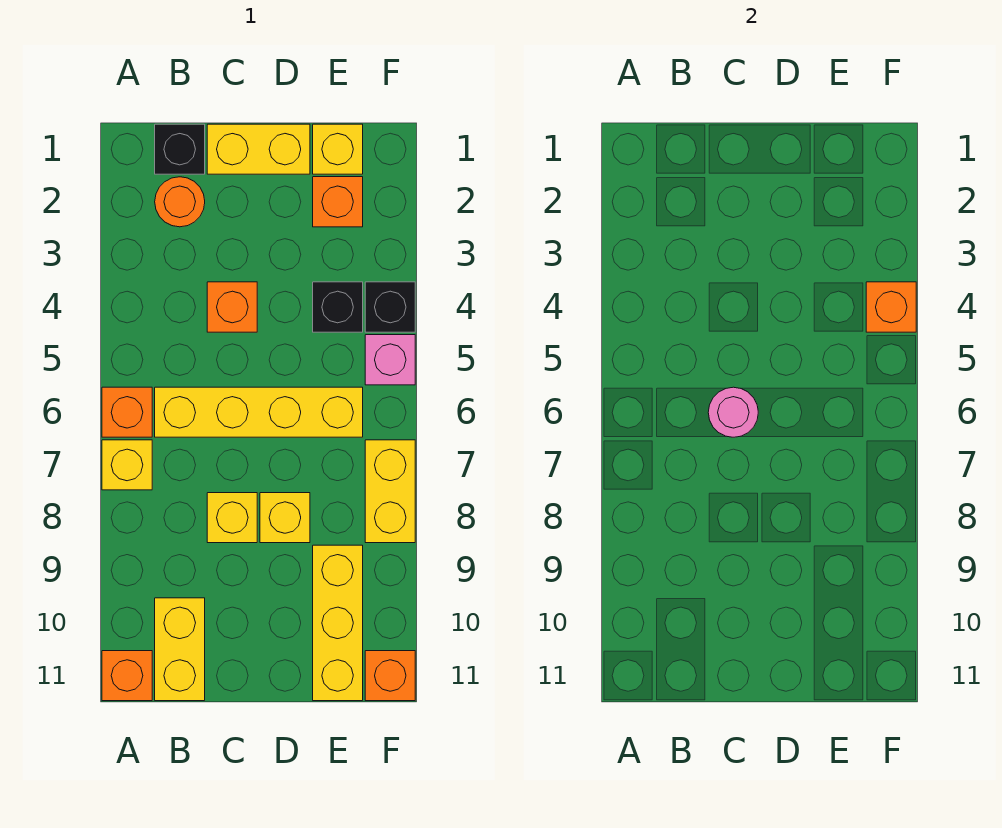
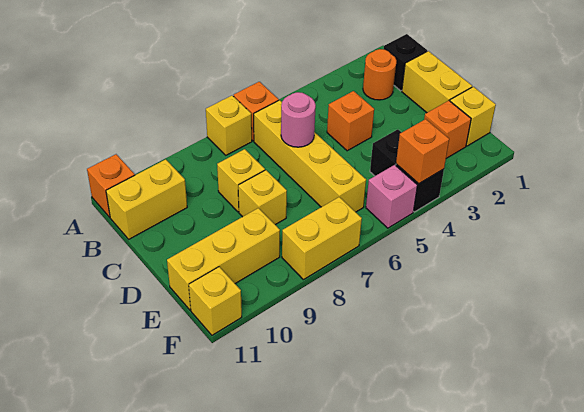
orange 1x1 brick [365,651,415,701] -> yellow 1x1 brick [189,267,242,335]

